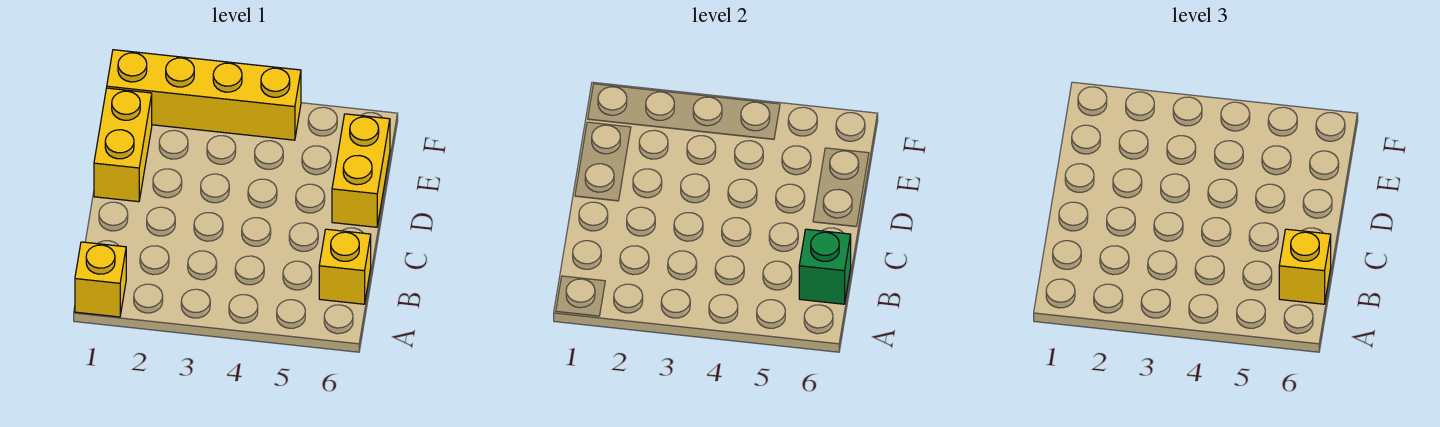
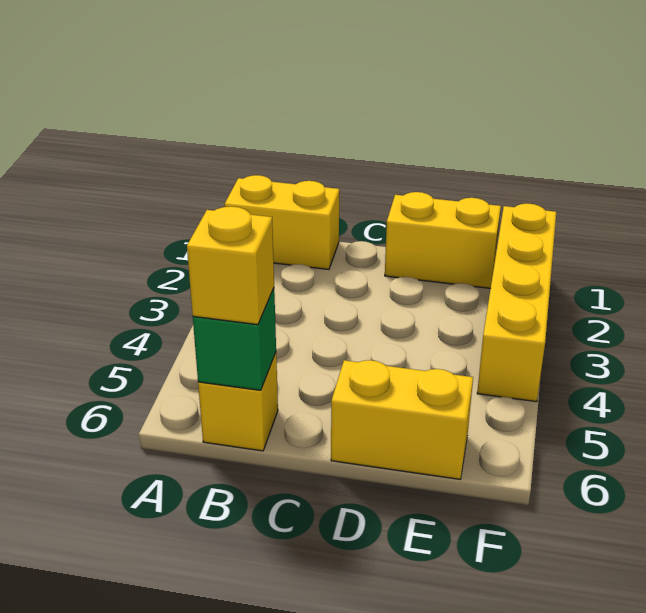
yellow 1x1 brick [75,242,126,317] -> yellow 1x2 brick [225,175,339,270]

